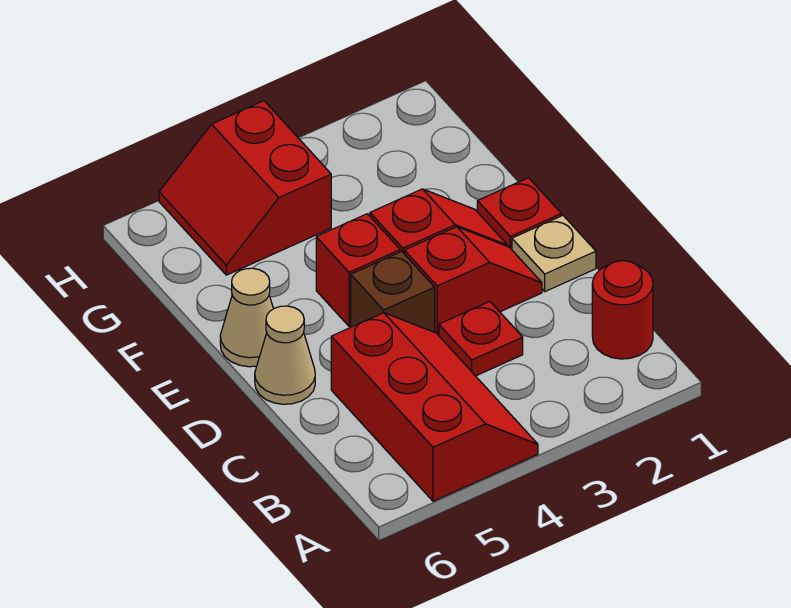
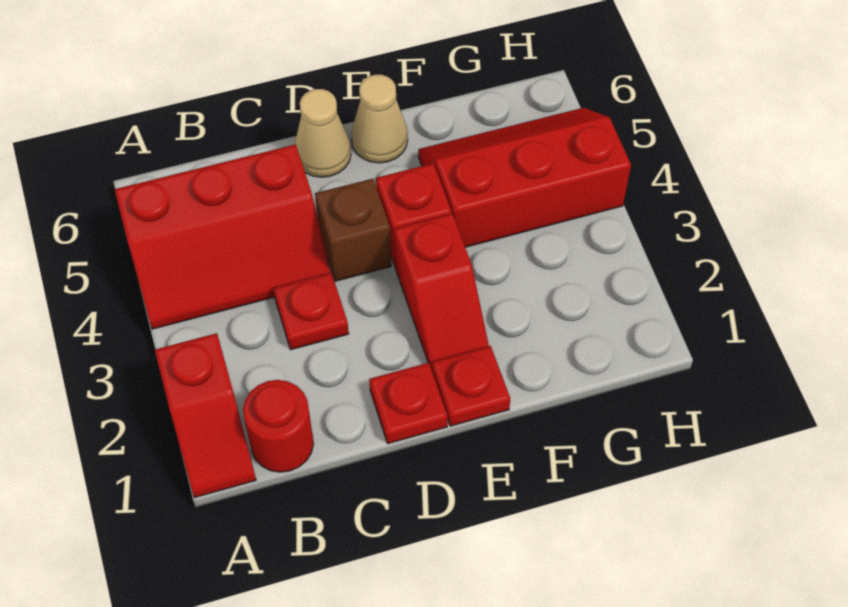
tan 1x1 plate [512,216,596,291] -> red 1x1 plate [369,363,448,444]
red 1x2 slope [404,227,542,336] -> red 1x2 slope moved to [155,333,256,498]
red 2x2 slope [159,101,331,275] -> red 2x3 slope [418,108,631,247]

